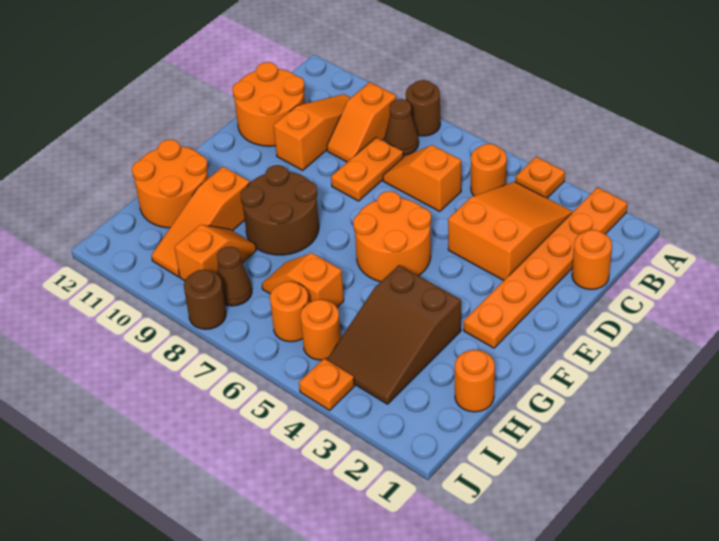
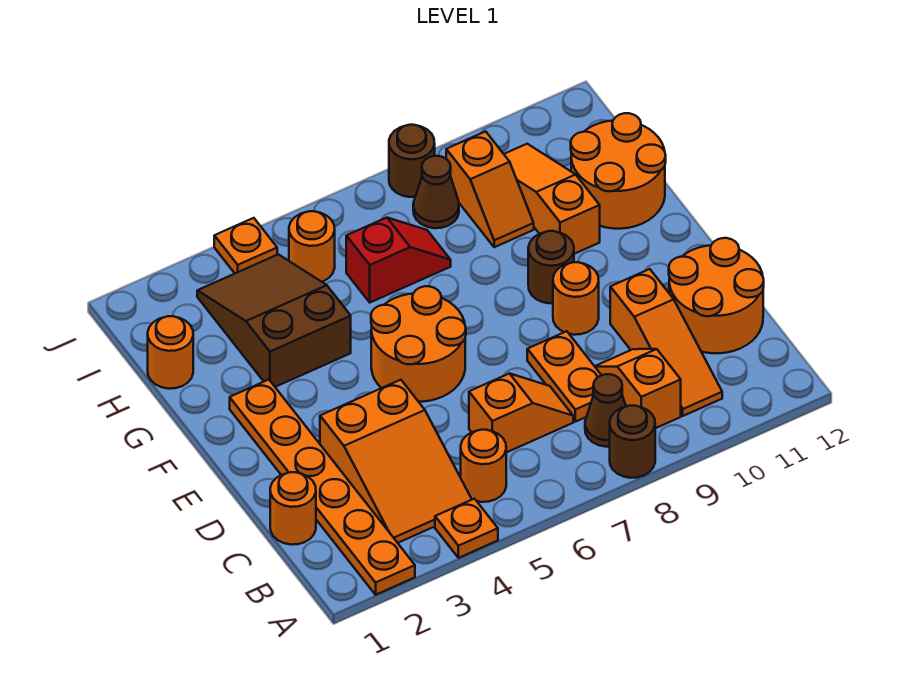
brown 2x2 round brick [240,165,319,255] -> brown 1x1 round brick [528,231,574,303]
orange 1x2 slope [262,253,344,307] -> red 1x2 slope [346,218,451,302]
orange 1x1 round brick [270,282,309,342] -> orange 1x1 round brick moved to [553,262,599,335]

